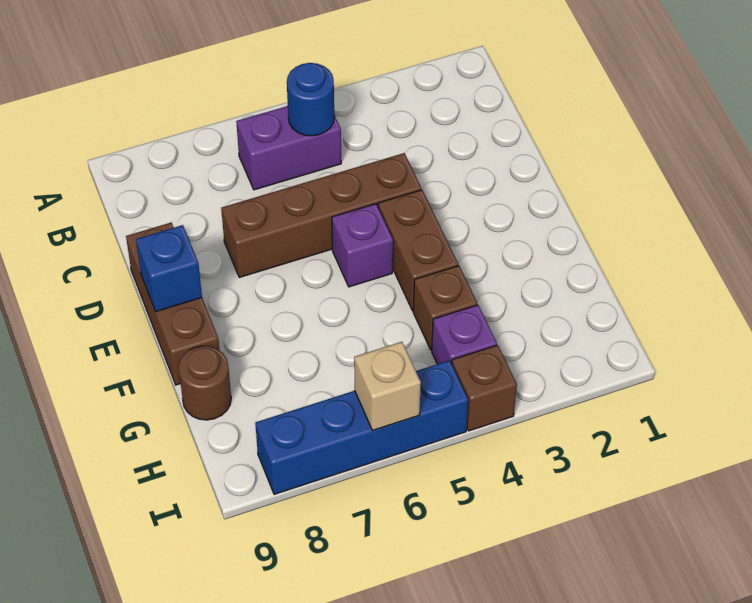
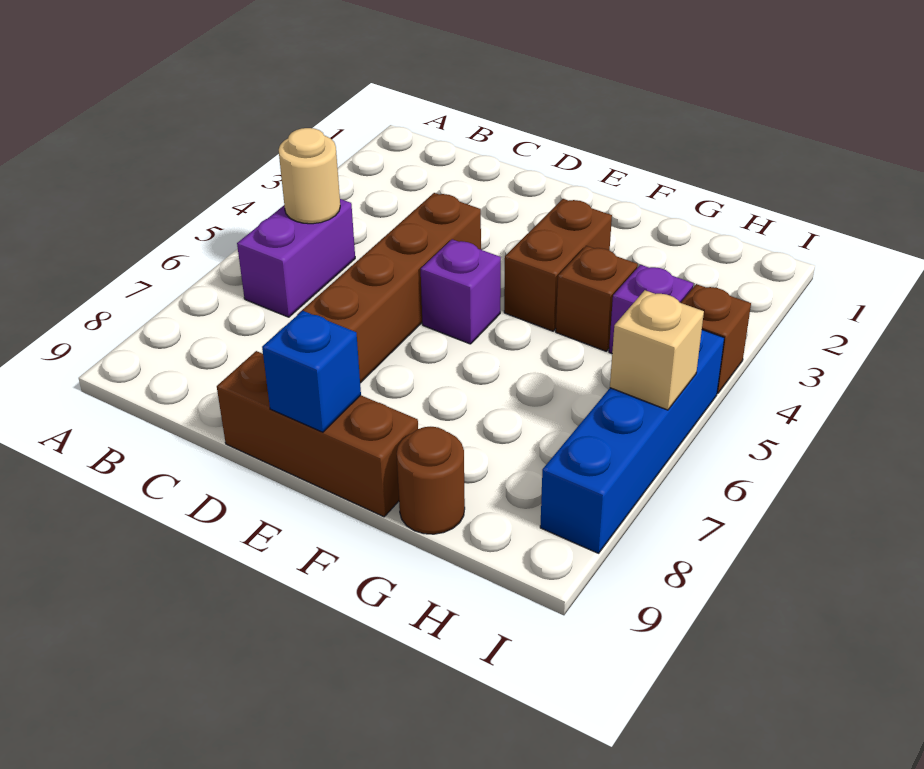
blue 1x1 round brick [287,63,334,136] -> tan 1x1 round brick [279,128,340,224]
brown 1x2 brick [378,190,458,311] -> brown 1x2 brick turned to [504,199,612,331]

